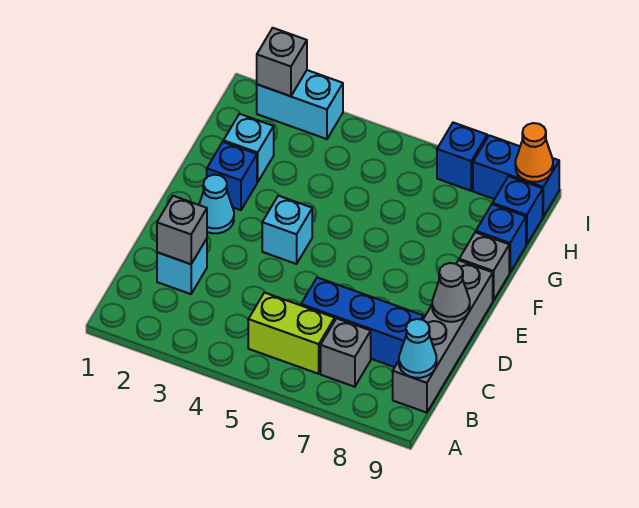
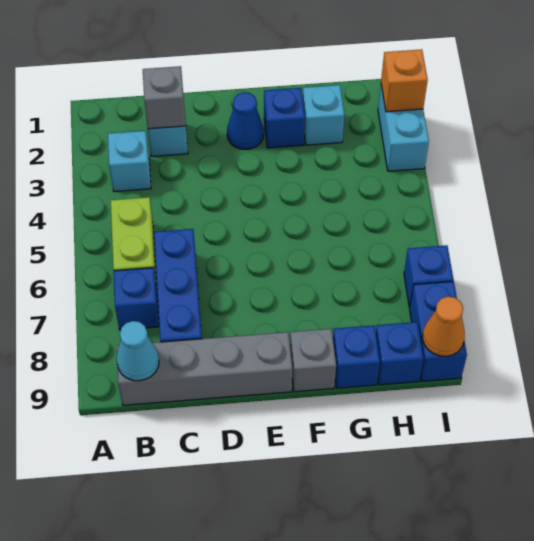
grey 1x1 brick [321,318,371,387] -> blue 1x1 brick [114,268,159,330]
grey 1x1 cone [432,263,470,322] -> none
cyan 1x1 cone [199,175,234,233] -> blue 1x1 cone [227,92,264,150]
cyan 1x1 brick [262,196,312,264] -> cyan 1x1 brick moved to [108,131,151,192]
grey 1x1 brick [257,28,307,96] -> orange 1x1 brick [381,49,428,112]

